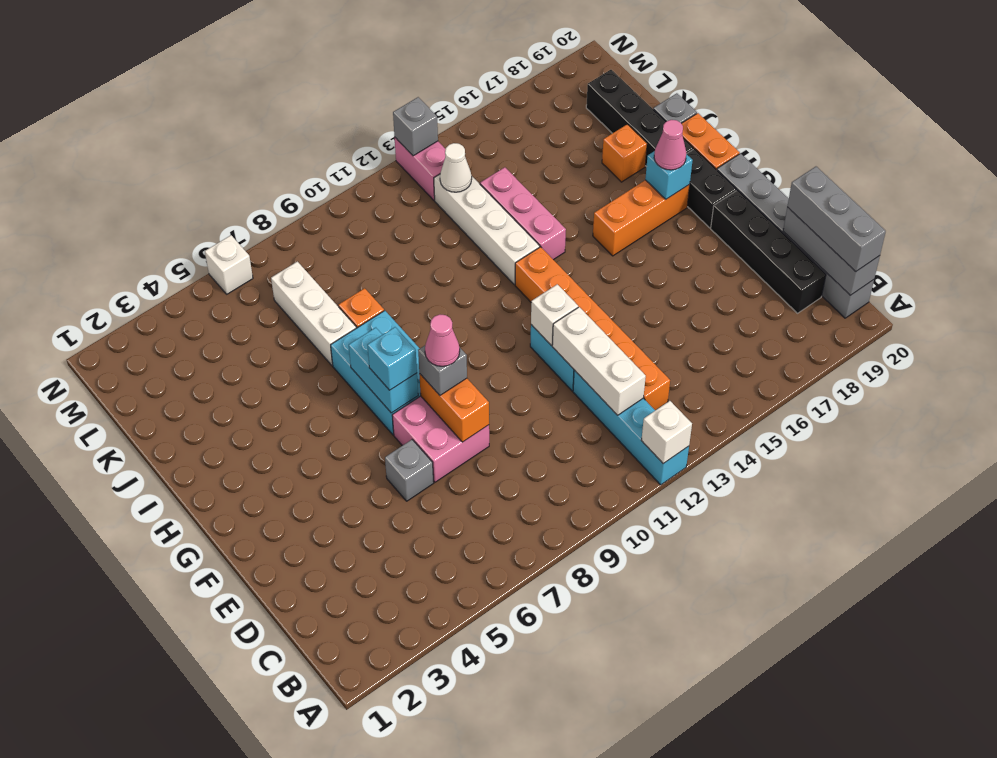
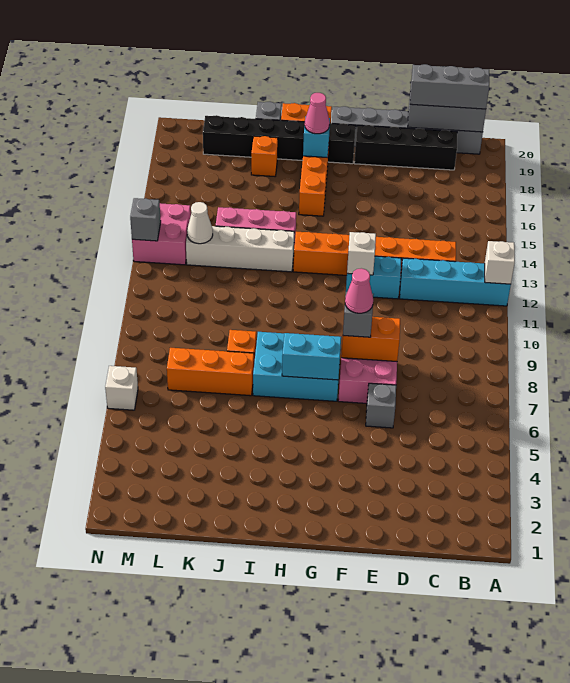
white 1x3 brick [552,307,646,415] -> none
cyan 1x1 brick [367,327,417,390] -> none
white 1x3 brick [271,262,356,366] -> orange 1x3 brick [167,348,254,396]
pink 1x2 brick [395,138,446,200] -> pink 2x2 brick [132,203,191,265]

